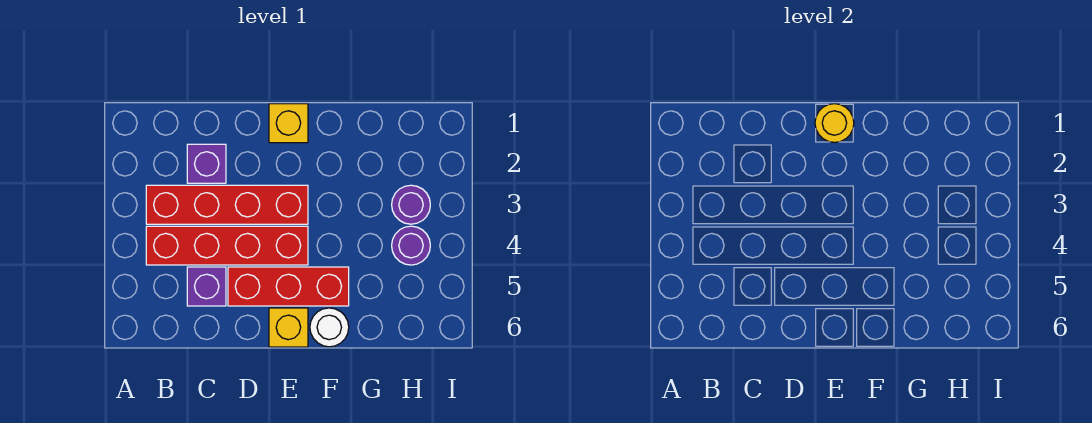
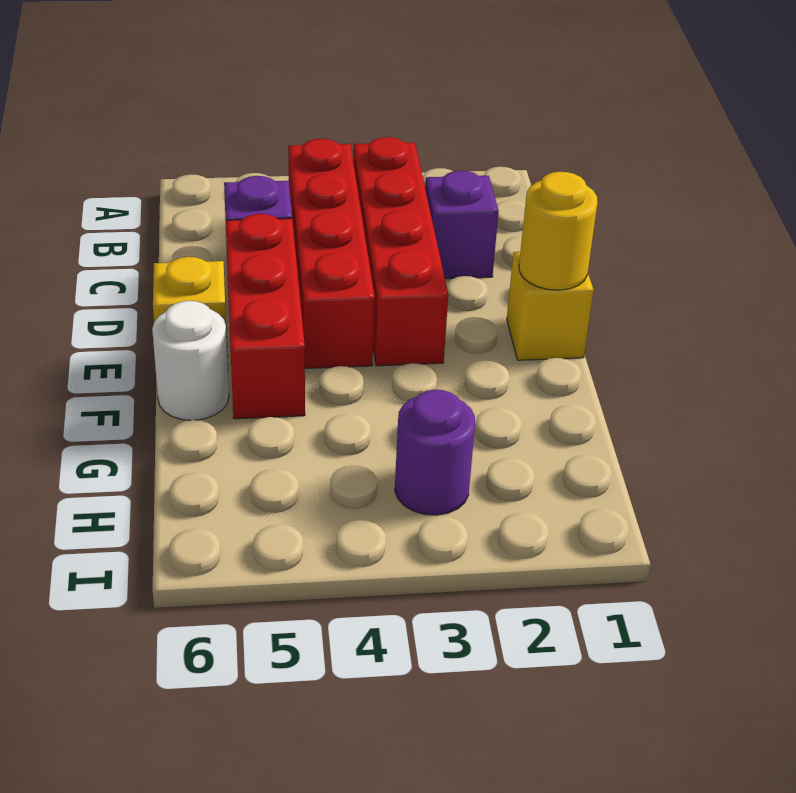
purple 1x1 round brick [392,226,430,265] -> none

